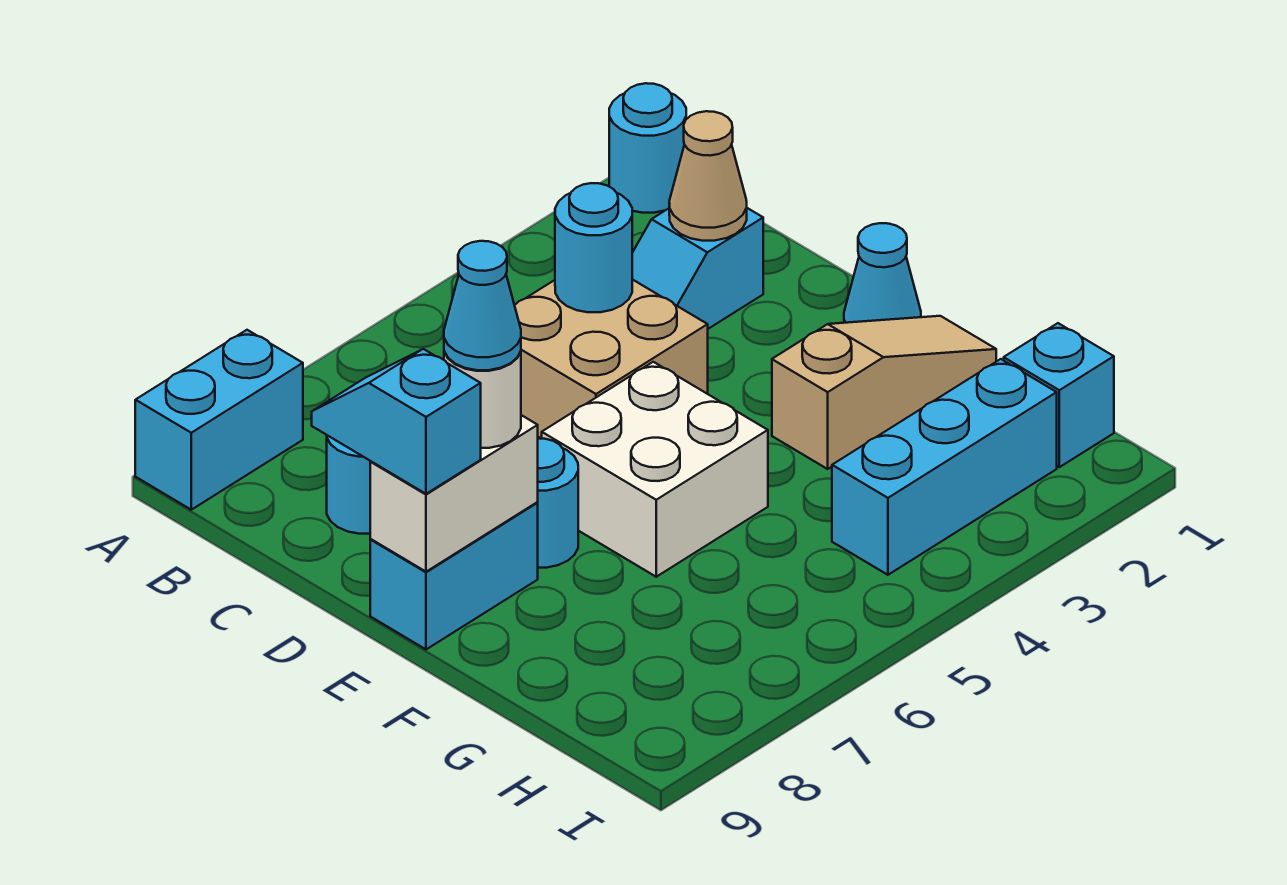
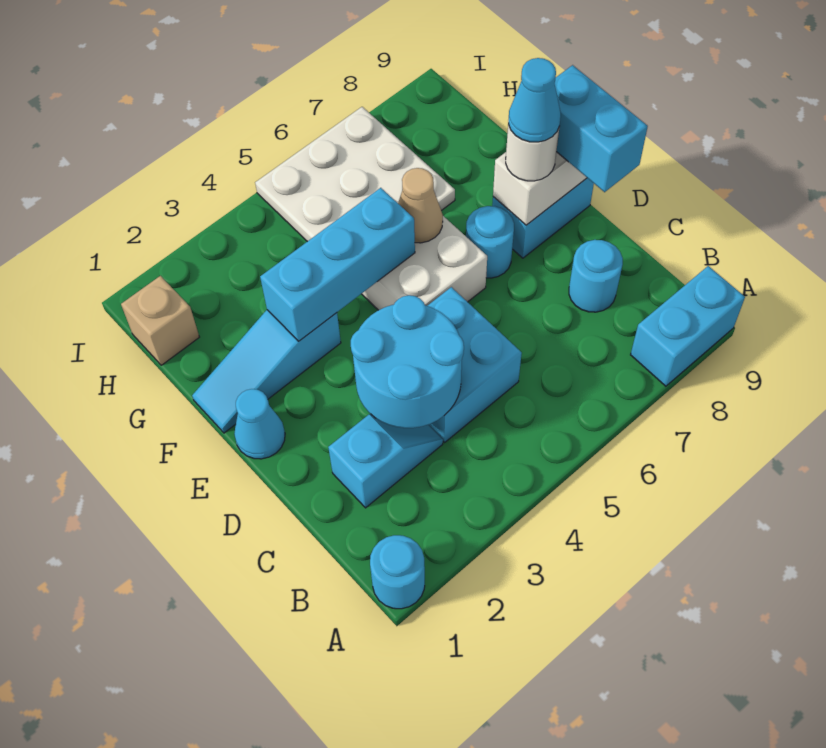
tan 1x1 cone [669,111,747,241] -> tan 1x1 cone moved to [398,168,443,243]
tan 2x2 brick [515,279,708,439] -> cyan 2x2 brick [428,287,522,442]
cyan 1x1 round brick [555,183,632,312] -> cyan 2x2 round brick [351,295,464,428]
cyan 1x2 slope [312,349,481,494] -> cyan 1x2 brick [554,65,648,192]
tan 1x3 slope [772,316,996,469] -> cyan 1x3 slope [192,310,341,433]
none -> white 3x3 plate [255,107,455,242]
cyan 1x1 brick [1004,323,1114,467] -> tan 1x1 brick [121,276,199,365]
cyan 1x3 brick [832,359,1057,575] -> cyan 1x3 brick moved to [260,188,415,341]

